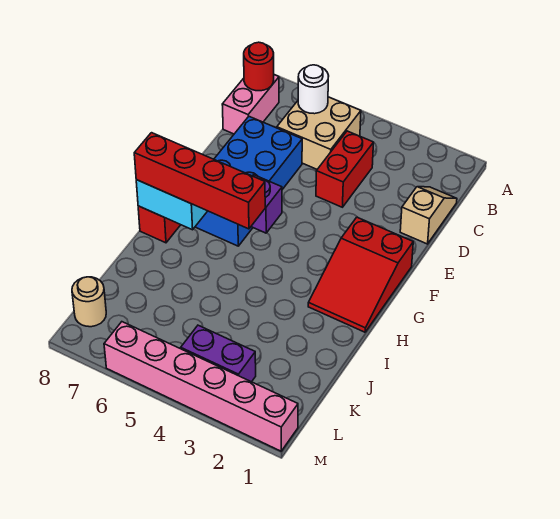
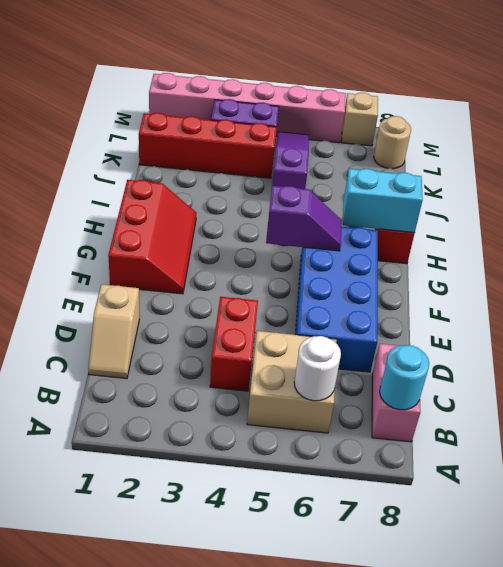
red 1x1 round brick [244,42,274,91] -> cyan 1x1 round brick [380,345,429,410]
red 2x3 slope [308,217,413,332] -> red 2x3 slope turned to [108,180,196,294]
red 1x4 brick [134,133,265,229] -> red 1x4 brick moved to [139,113,277,178]
none -> purple 1x3 slope [272,132,309,189]
none -> tan 1x1 brick [342,93,378,146]

